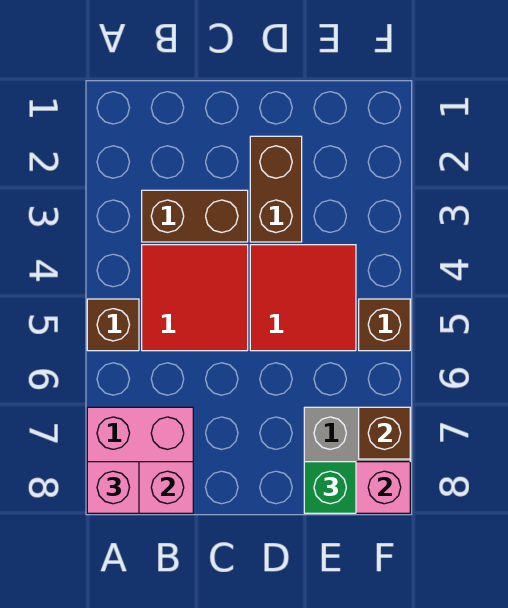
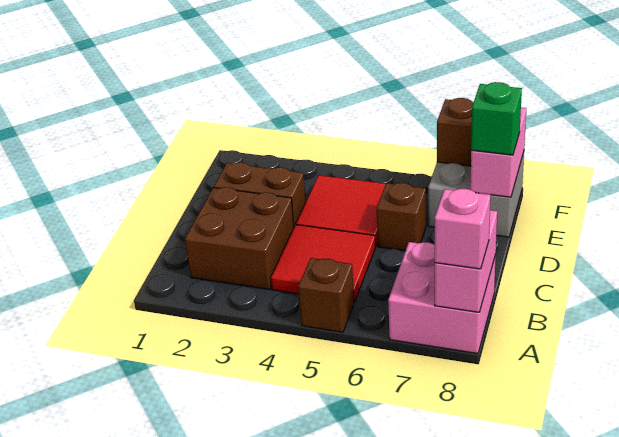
brown 1x2 brick [142,190,248,242] -> brown 2x2 brick [185,187,294,290]
brown 1x1 brick [359,299,410,351] -> brown 1x1 brick moved to [377,183,426,251]

